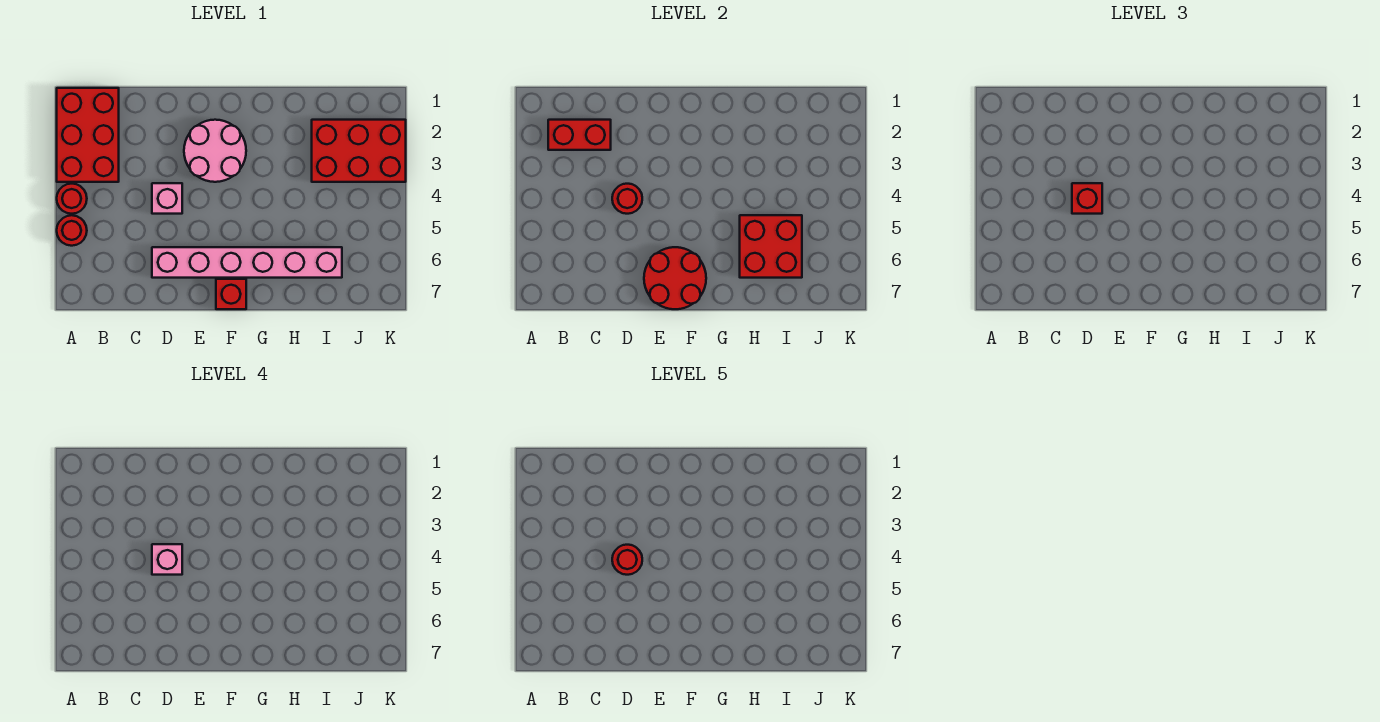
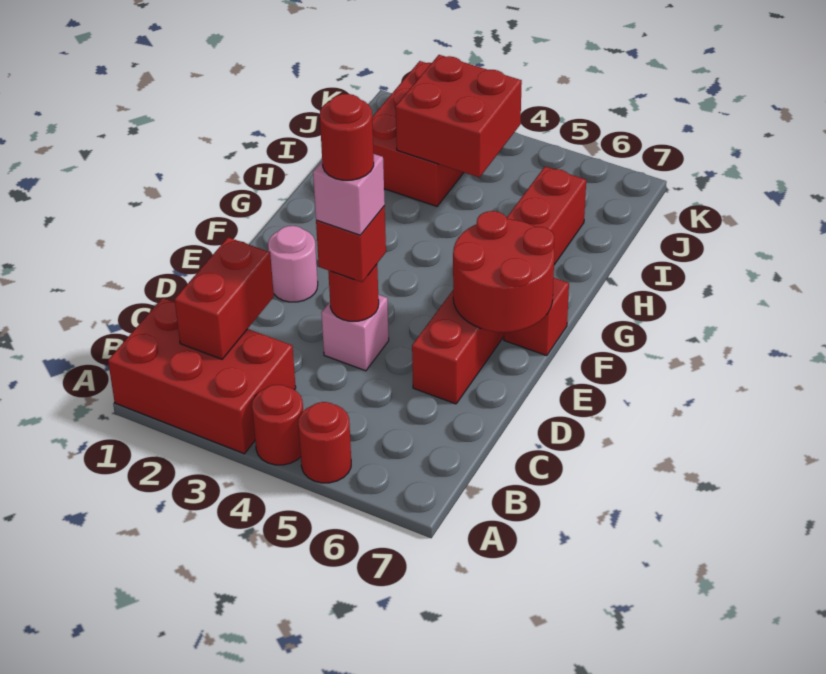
pink 1x6 brick [152,247,342,278] -> red 1x6 brick [412,166,586,404]
pink 2x2 round brick [184,120,246,182] -> pink 1x1 round brick [268,226,318,302]
red 2x2 brick [740,215,802,278] -> red 2x2 brick moved to [396,55,522,177]

